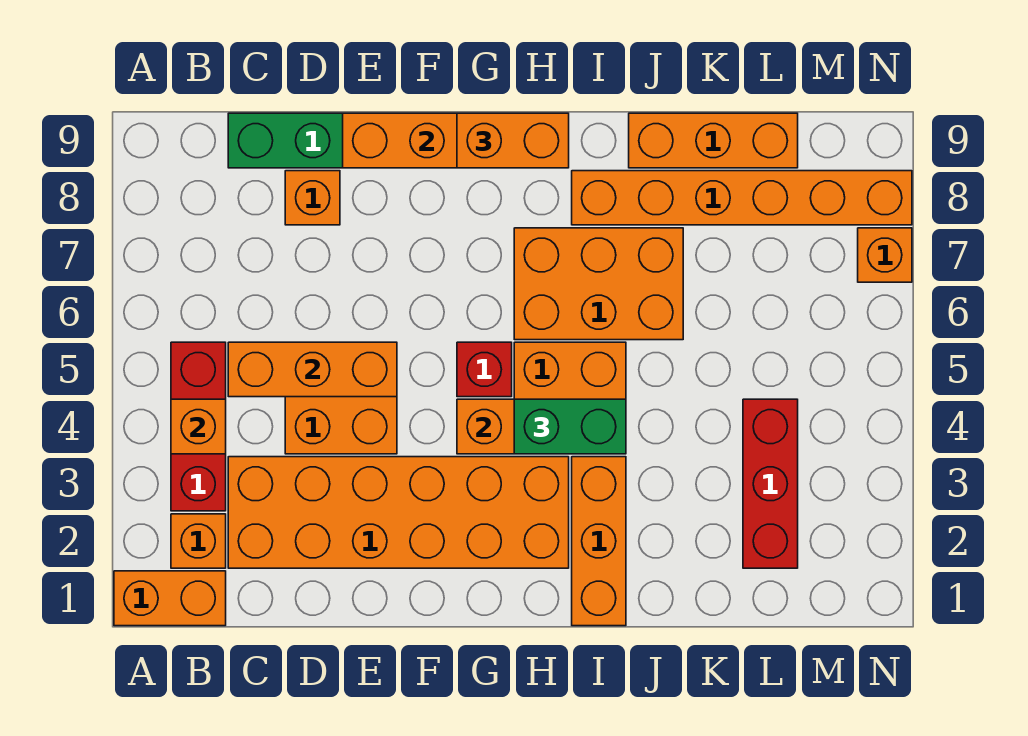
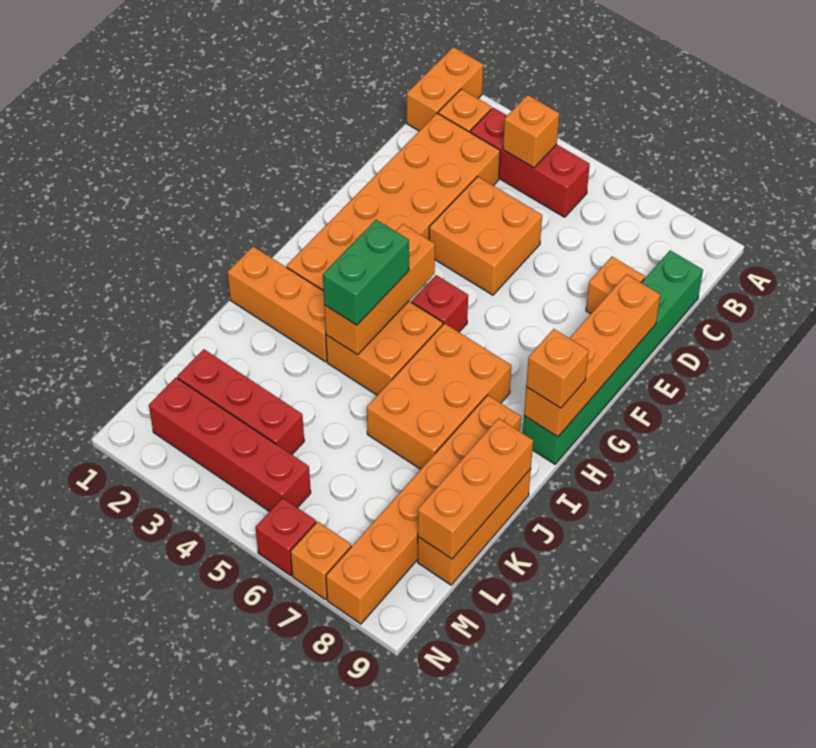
orange 1x3 brick [228,342,397,397] -> orange 1x3 brick moved to [418,418,533,559]
orange 1x2 brick [457,113,569,168] -> orange 1x1 brick [526,329,589,408]
none -> red 1x4 brick [149,378,311,512]
none -> red 1x1 brick [255,498,316,576]

